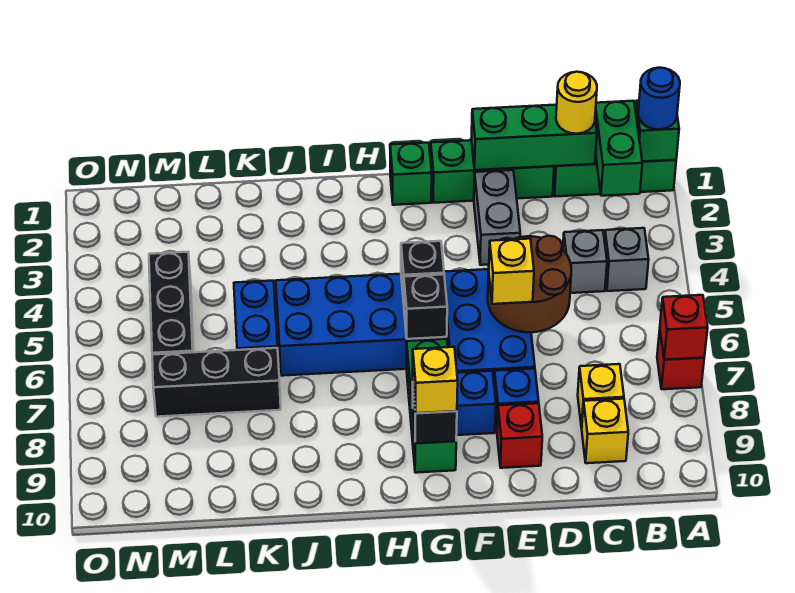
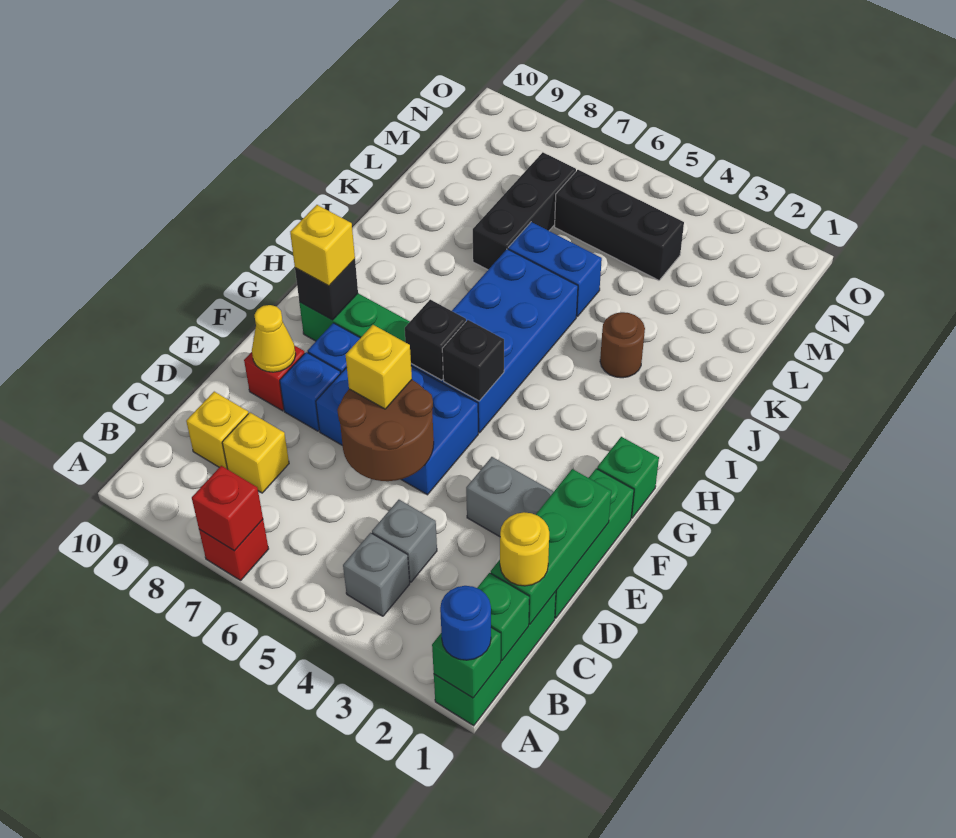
green 1x2 brick [595,101,642,196] -> green 1x1 brick [477,573,529,661]
none -> yellow 1x1 cone [252,305,296,372]
none -> brown 1x1 round brick [600,312,645,378]

